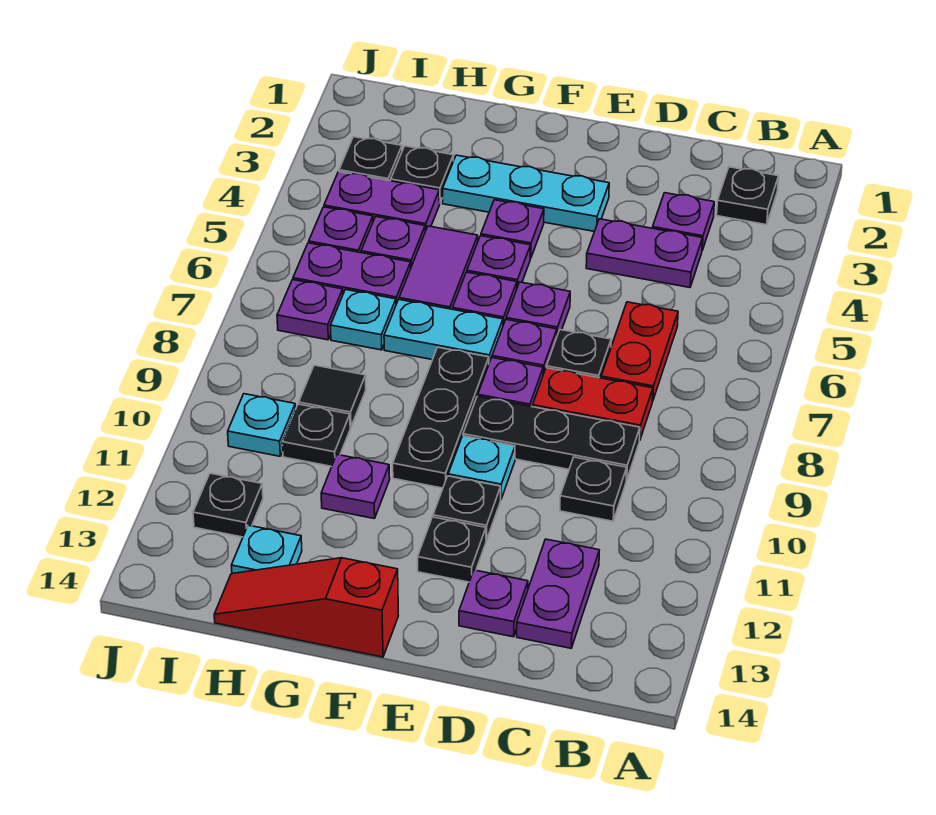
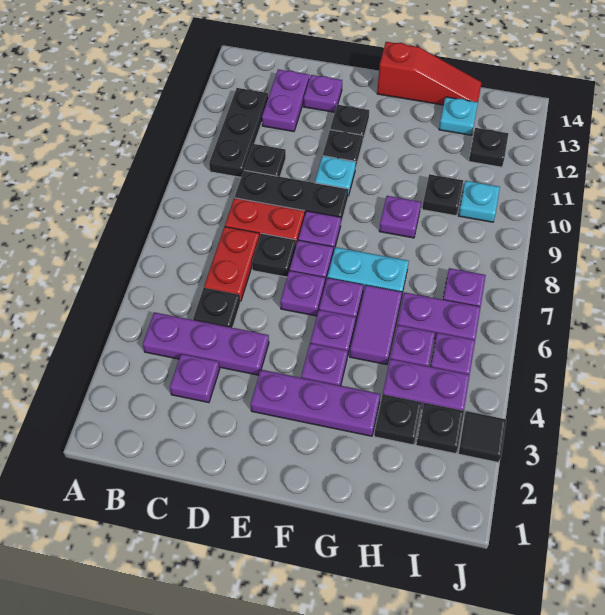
black 1x1 plate [717,167,779,225] -> black 1x1 plate moved to [193,288,240,328]
purple 1x2 plate [586,219,703,288] -> purple 1x3 plate [143,312,269,375]
cyan 1x3 plate [443,155,609,231] -> purple 1x3 plate [251,370,380,436]
black 1x3 plate [393,347,489,488] -> black 1x3 plate moved to [209,88,268,177]
purple 1x1 plate [321,455,390,519] -> purple 1x1 plate moved to [379,196,421,238]
cyan 1x1 plate [330,290,396,350] -> none
black 1x1 tile [299,365,366,427] -> black 1x1 tile moved to [458,411,506,462]

